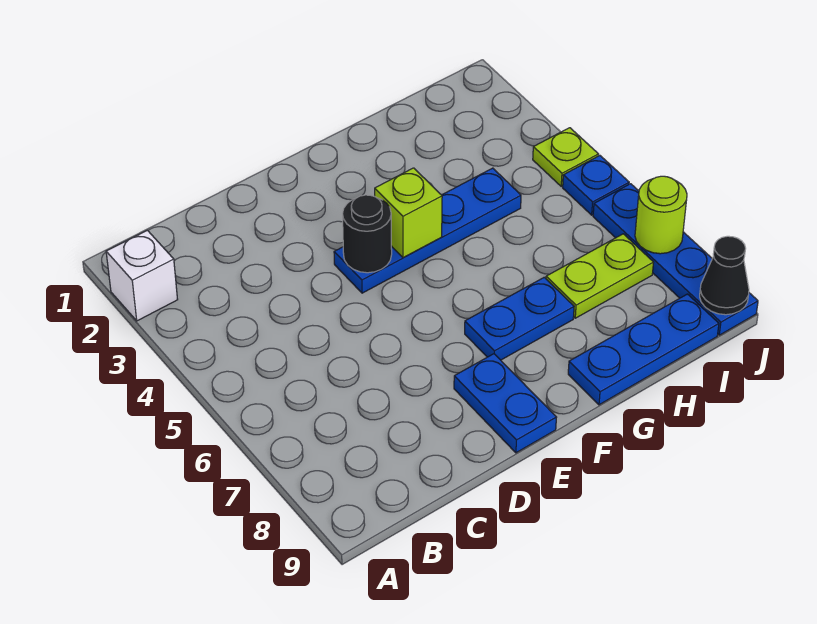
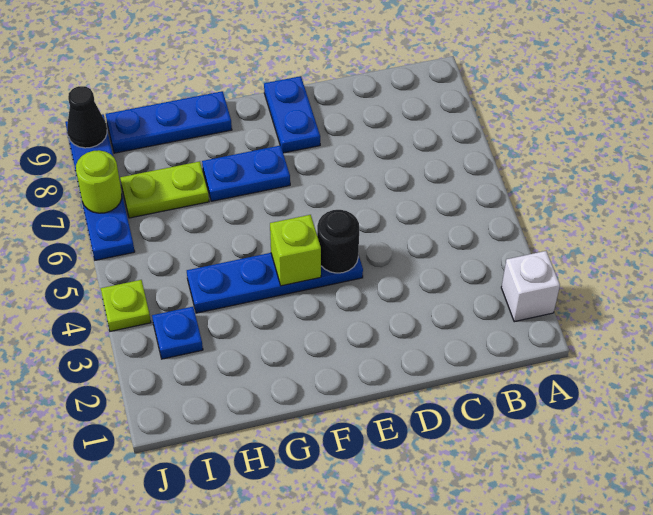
blue 1x1 plate [563,156,629,215] -> blue 1x1 plate moved to [152,307,203,359]

